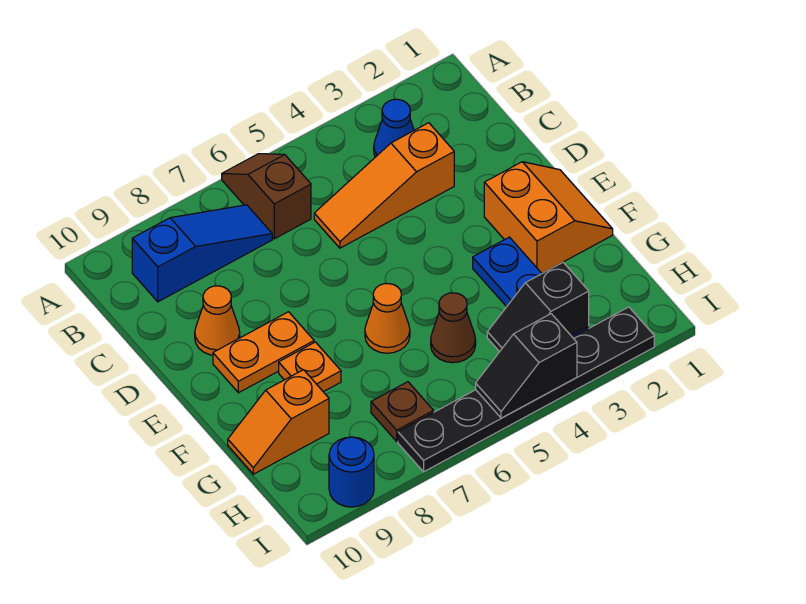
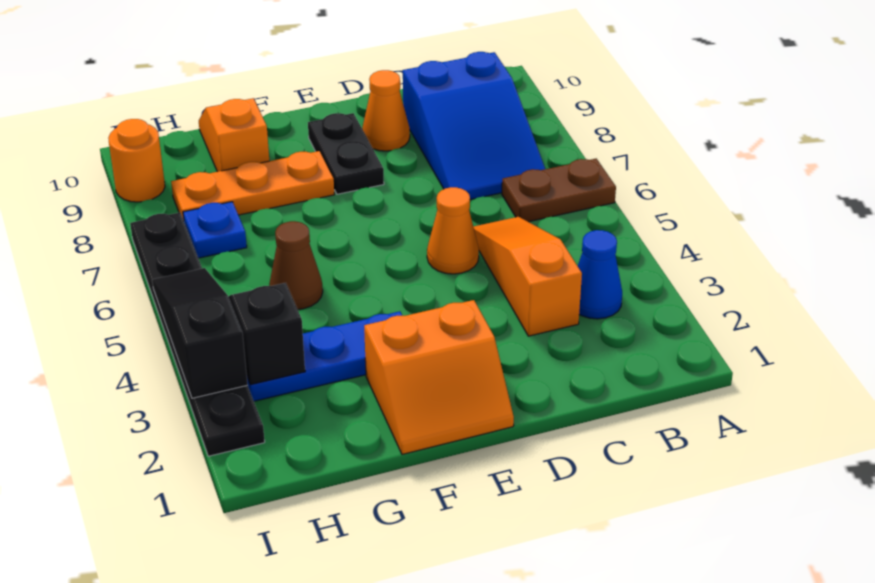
brown 1x2 slope [222,154,311,239] -> brown 1x2 plate [502,159,616,222]
blue 1x3 slope [132,205,272,302] -> blue 2x3 slope [403,52,545,200]
orange 1x2 plate [213,312,314,393] -> black 1x2 plate [308,113,384,194]
orange 1x1 cone [365,284,410,353] -> orange 1x1 cone moved to [427,187,479,274]
orange 1x1 plate [279,342,341,392] -> orange 1x3 plate [171,151,334,220]
brown 1x1 plate [371,382,434,441] -> blue 1x1 plate [183,202,247,258]
black 1x2 slope [476,314,577,418] -> black 1x3 slope [152,268,248,398]
blue 1x1 round brick [329,437,374,507] -> orange 1x1 round brick [108,119,165,202]

